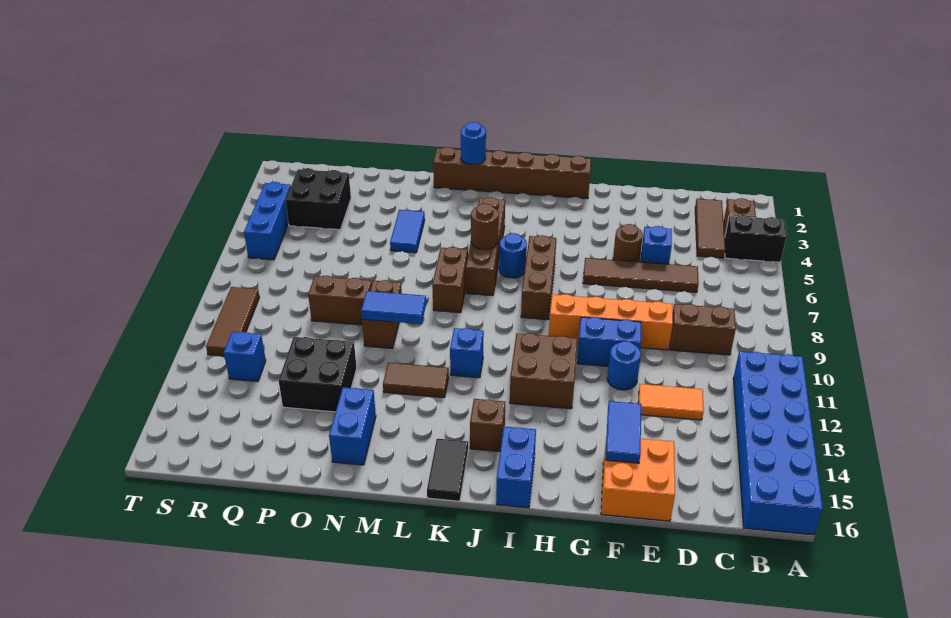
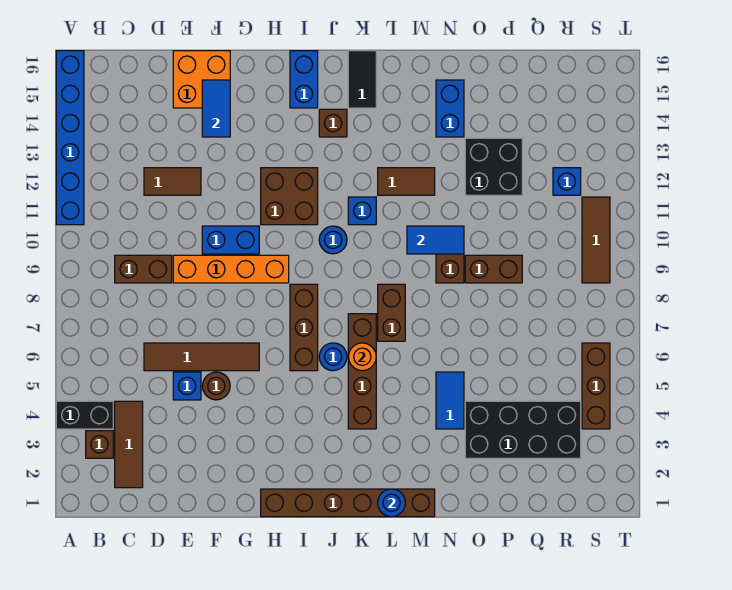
blue 2x6 brick [733,351,823,535] -> blue 1x6 brick [56,51,84,225]
orange 1x2 tile [638,384,704,420] -> brown 1x2 tile [144,168,201,195]
blue 1x1 round brick [607,341,641,390] -> blue 1x1 round brick moved to [319,226,347,254]
brown 1x1 round brick [471,204,499,249] -> orange 1x1 round brick [348,343,376,371]
black 2x2 brick [285,168,351,230] -> black 2x4 brick [465,401,581,458]
blue 1x3 brick [244,182,291,260] -> brown 1x3 brick [582,343,610,429]

